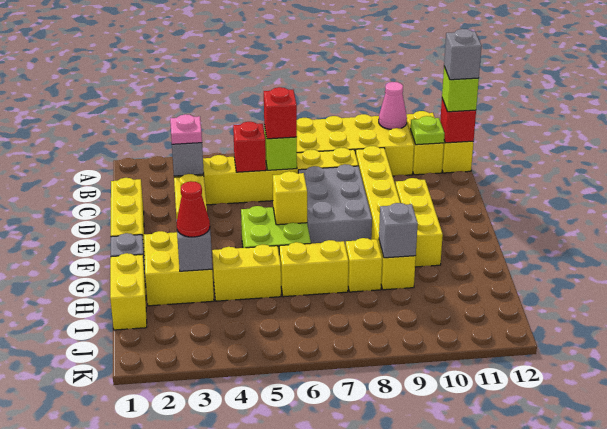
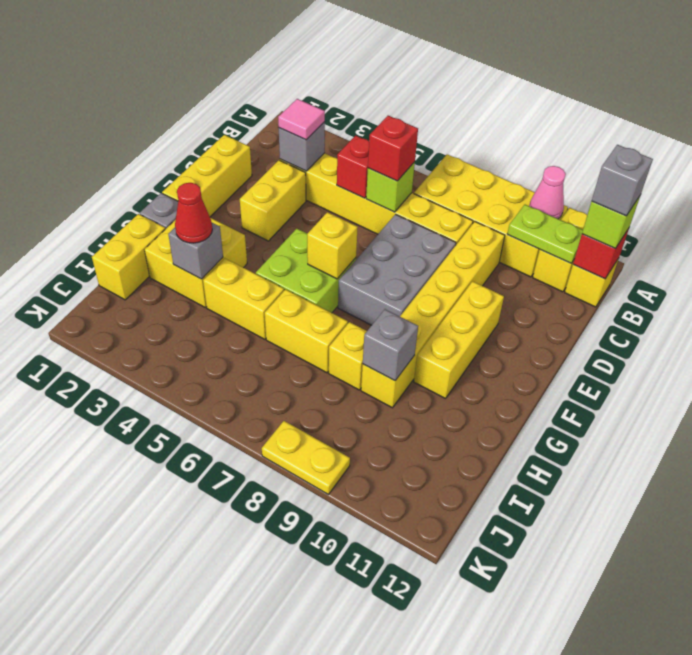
lime 1x1 plate [411,116,445,145] -> lime 1x2 plate [507,205,583,263]
pink 1x1 plate [170,114,202,144] -> pink 1x1 tile [278,99,325,140]
none -> yellow 1x2 plate [262,421,350,494]

